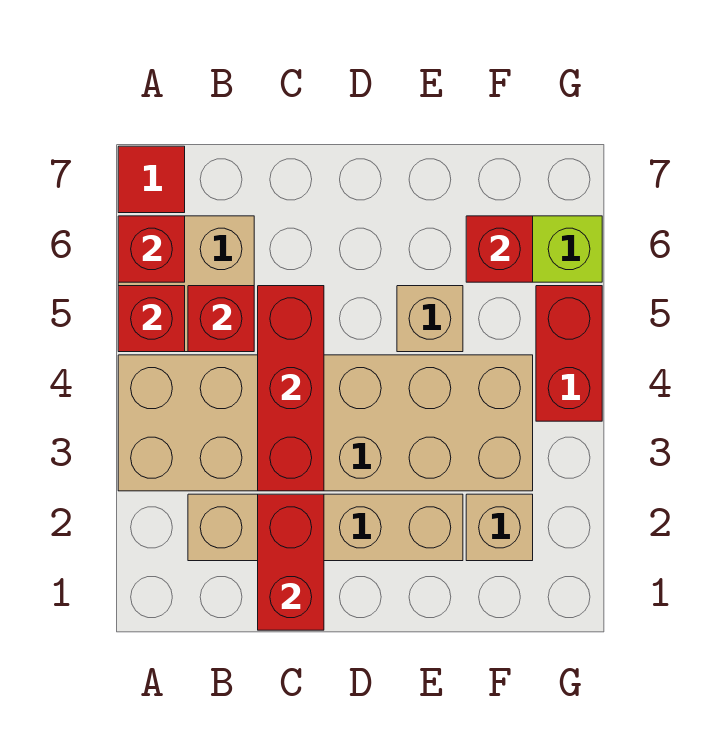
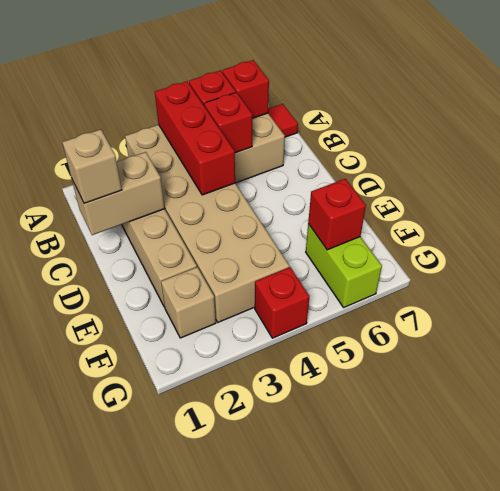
red 1x2 brick [258,494,324,630] -> tan 1x2 brick [72,152,165,235]
red 1x3 brick [258,286,324,491] -> red 1x3 brick turned to [155,81,235,195]
tan 1x1 brick [397,286,463,352] -> tan 1x1 brick moved to [62,129,122,203]
red 1x2 brick [536,286,602,421] -> red 1x1 brick [255,267,309,338]

